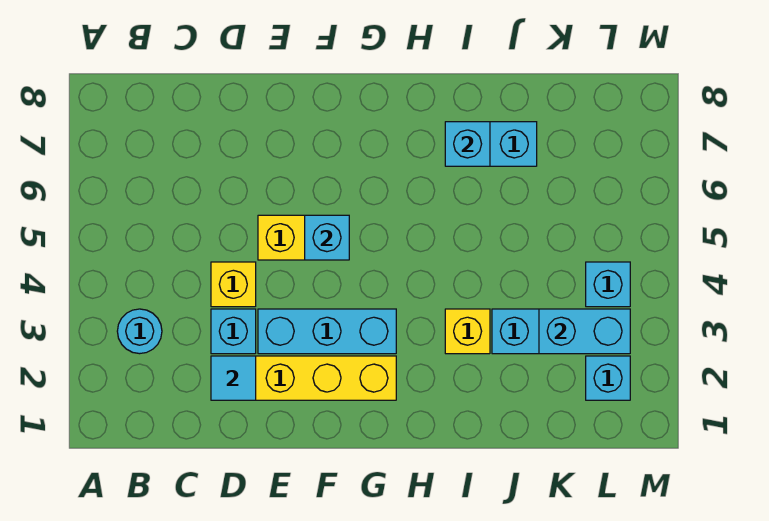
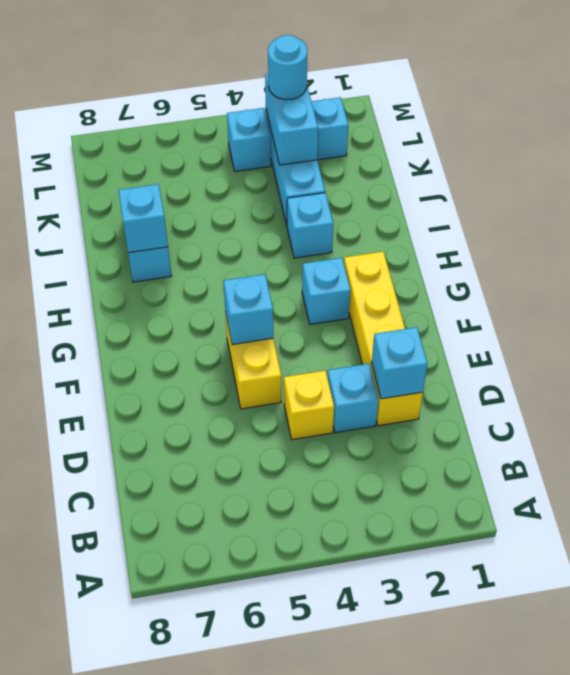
cyan 1x1 round brick [117,309,162,354] -> cyan 1x1 round brick moved to [268,35,307,100]
cyan 1x1 tile [211,356,256,400] -> cyan 1x1 brick [372,327,428,399]
cyan 1x3 brick [258,309,396,354] -> cyan 1x1 brick [302,258,351,325]
yellow 1x1 brick [445,309,490,354] -> cyan 1x1 brick [287,193,333,258]

